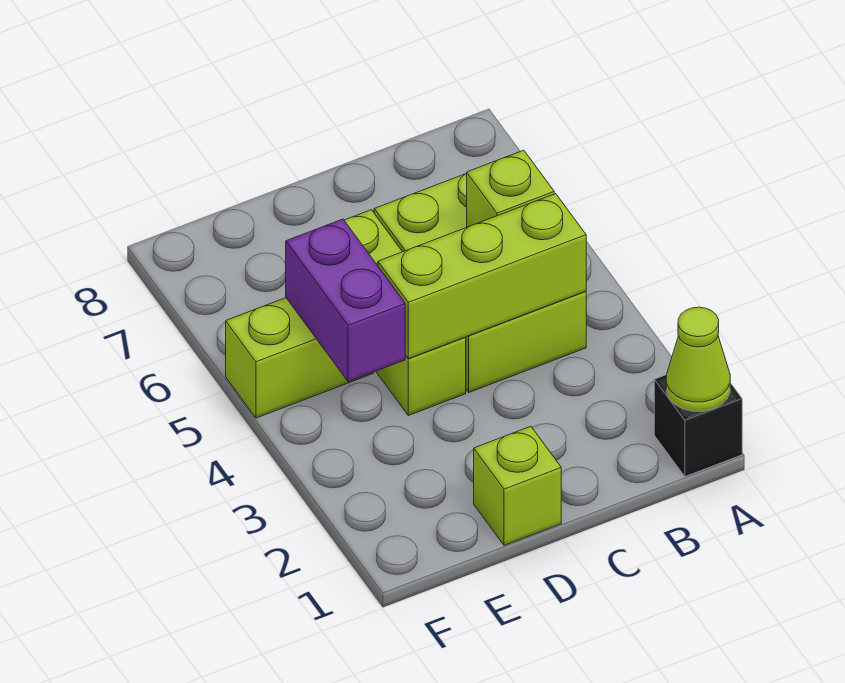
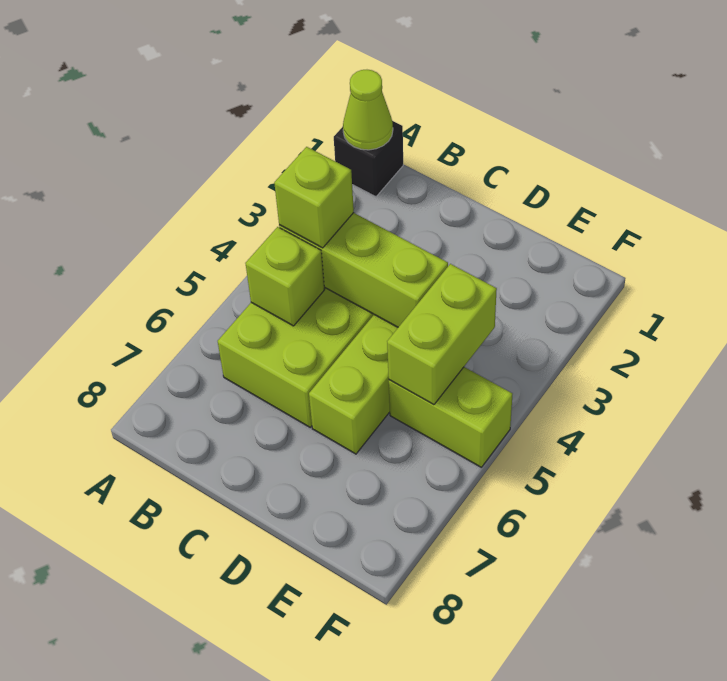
lime 1x1 brick [474,426,561,545] -> lime 1x1 brick moved to [274,147,354,248]
purple 1x2 brick [286,219,405,382] -> lime 1x2 brick [387,264,497,405]

